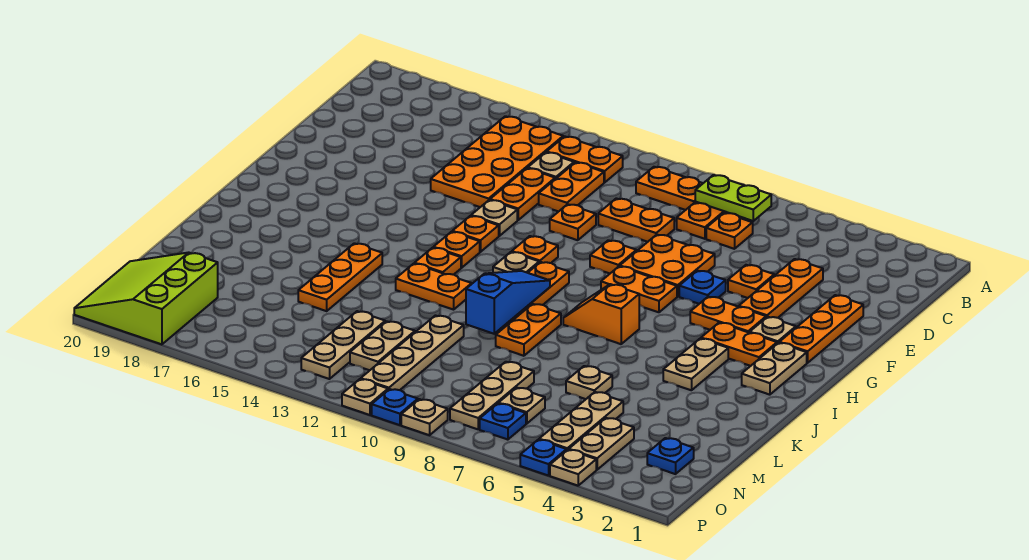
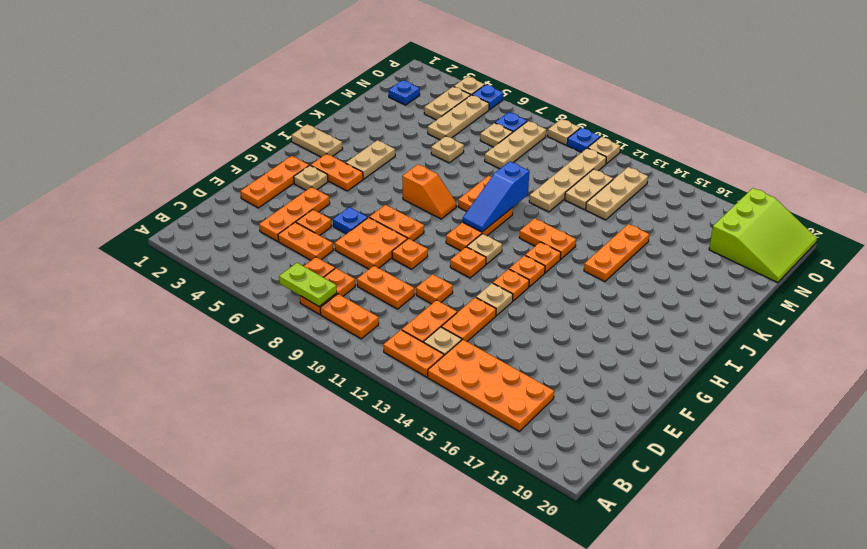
orange 2x4 plate [431,116,563,207] -> orange 2x4 plate turned to [428,340,554,431]
orange 1x2 plate [690,297,766,333] -> orange 1x2 plate moved to [278,222,333,260]
tan 1x2 plate [742,343,807,395] -> tan 1x2 plate turned to [292,124,343,157]

